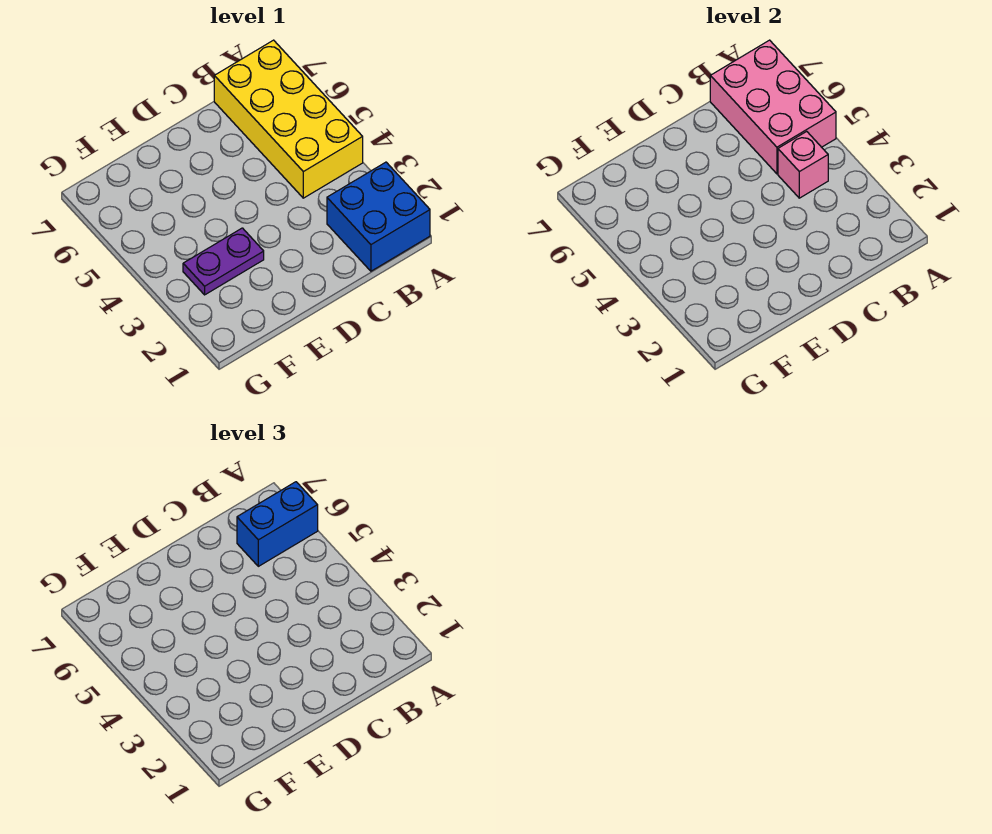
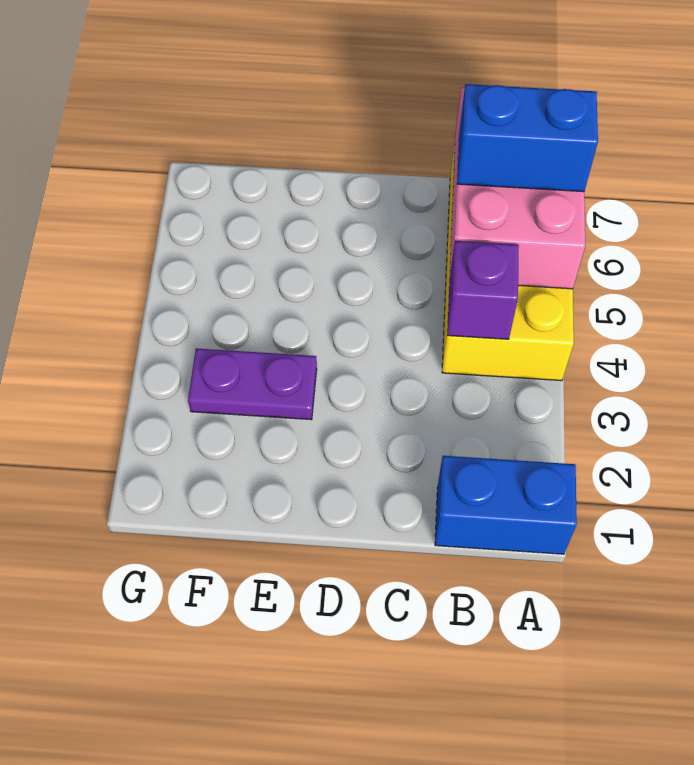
blue 2x2 brick [327,162,430,271] -> blue 1x2 brick [435,456,577,554]
pink 1x1 brick [778,131,828,198] -> purple 1x1 brick [447,241,519,339]

